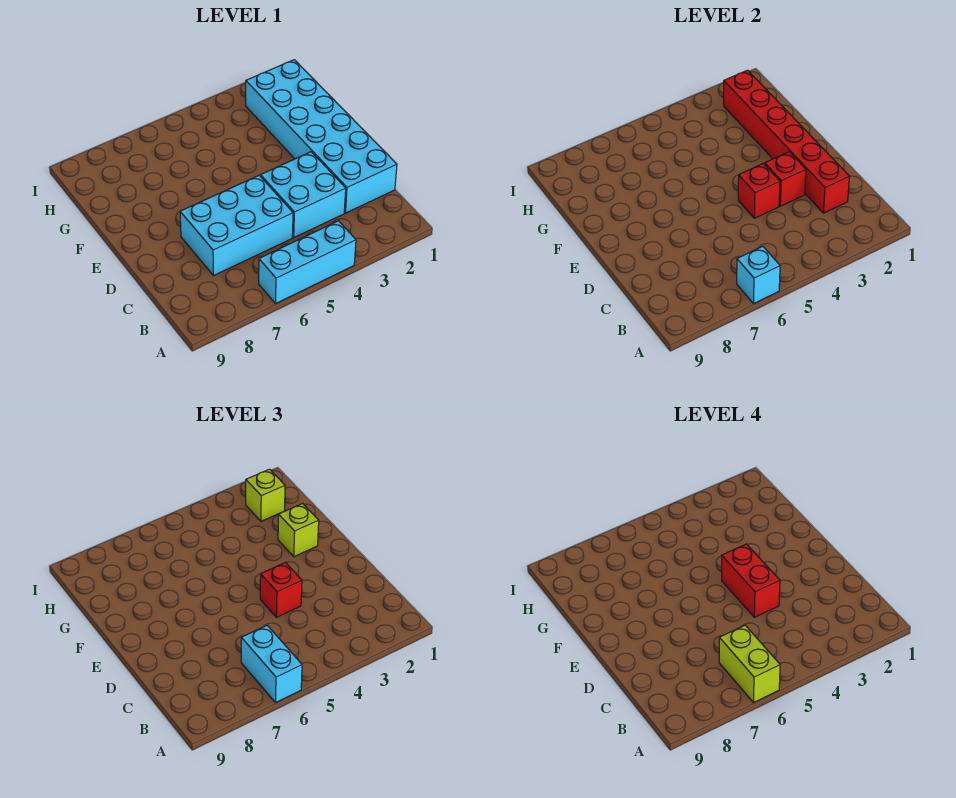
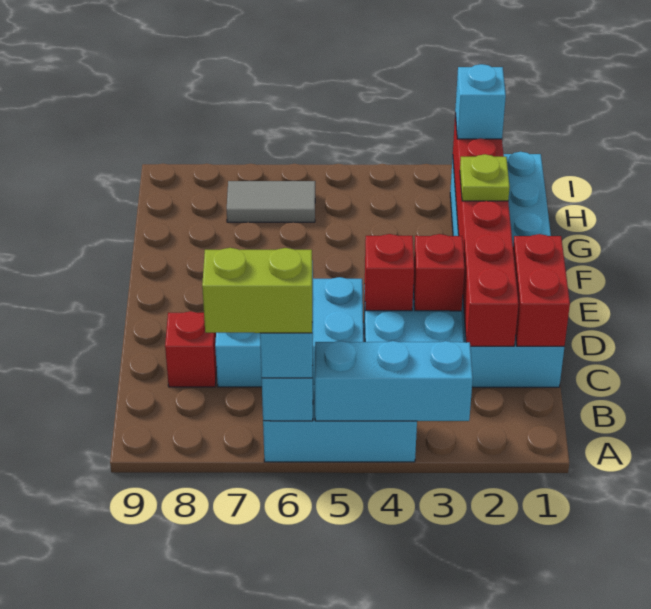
none -> cyan 1x3 brick [315,341,473,421]
lime 1x2 brick [719,625,780,703] -> lime 1x2 brick turned to [202,248,312,333]
red 1x1 brick [260,562,302,617] -> red 1x1 brick moved to [165,311,216,387]
red 1x2 brick [722,544,780,617] -> red 1x2 brick moved to [513,234,570,346]
lime 1x1 brick [278,504,319,557] -> lime 1x1 plate [460,154,510,201]
lime 1x1 brick [246,469,285,521] -> cyan 1x1 brick [455,64,506,139]
none -> grey 1x2 tile [227,181,315,222]

